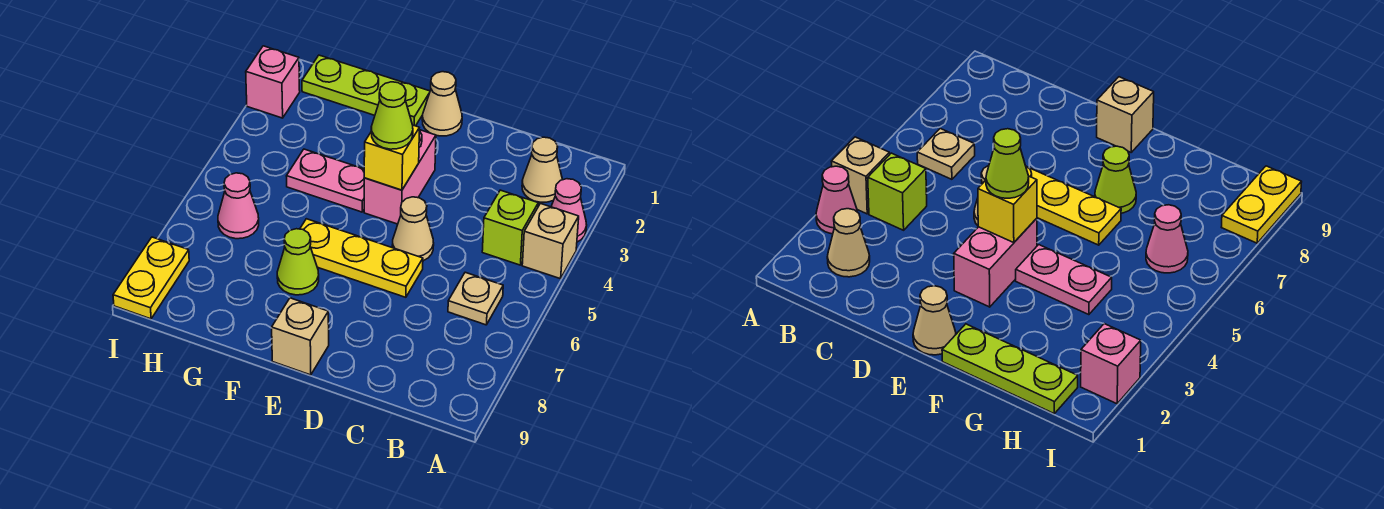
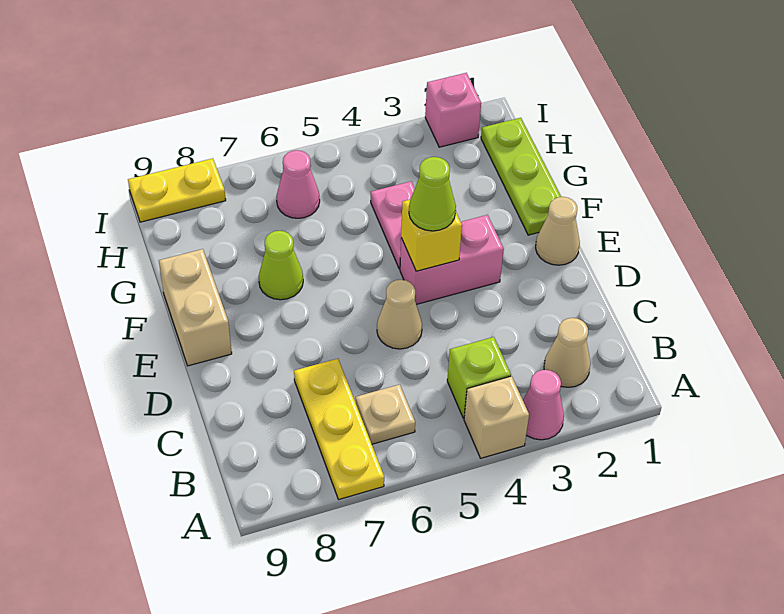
yellow 1x3 plate [300,219,423,297] -> yellow 1x3 plate moved to [294,359,384,499]
tan 1x1 brick [272,298,329,375] -> tan 1x2 brick [159,249,232,366]

